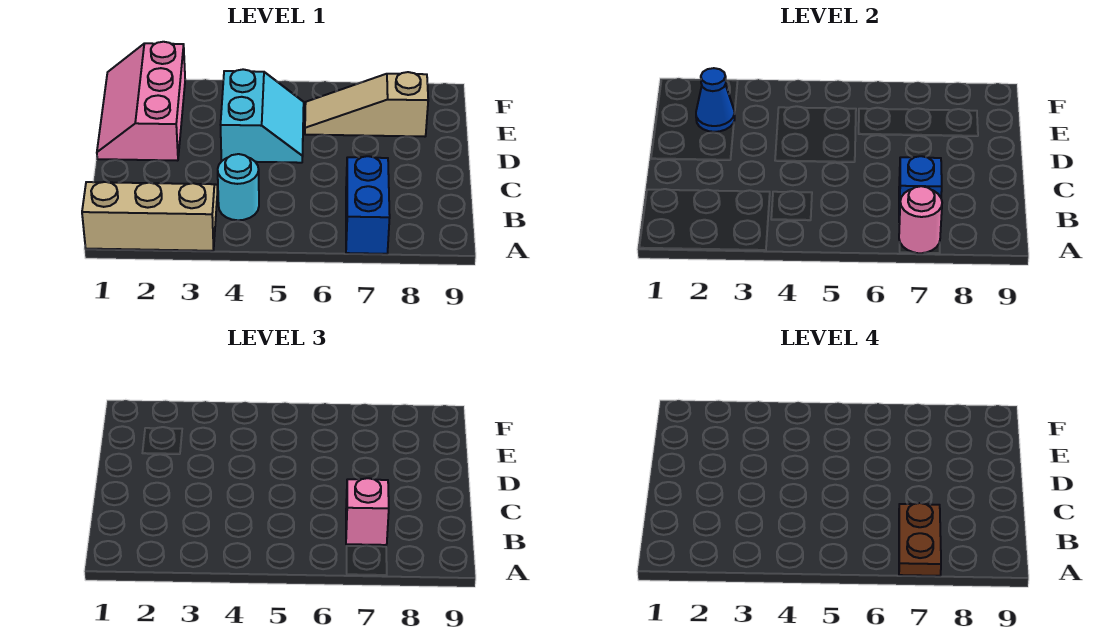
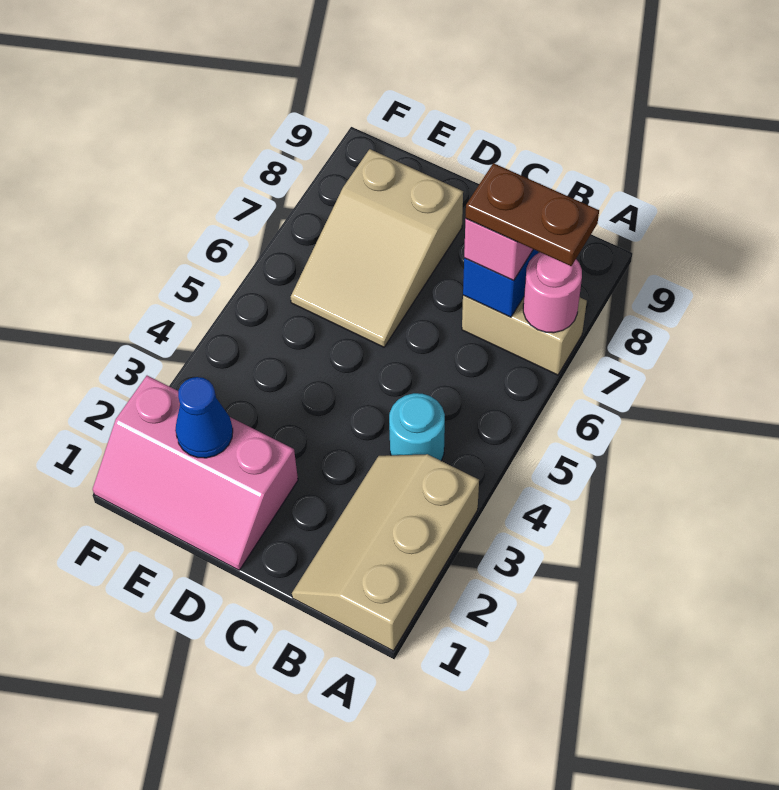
blue 1x2 brick [346,156,390,254] -> tan 1x2 brick [462,295,587,375]
cyan 2x2 slope [221,69,304,163] -> none
tan 1x3 slope [305,72,428,137] -> tan 2x3 slope [291,149,463,347]

